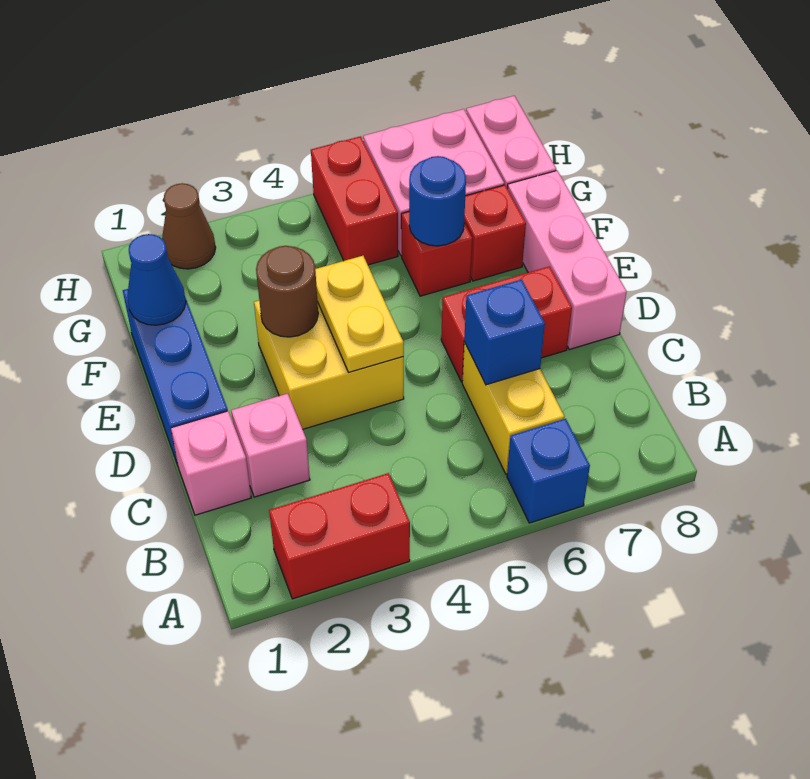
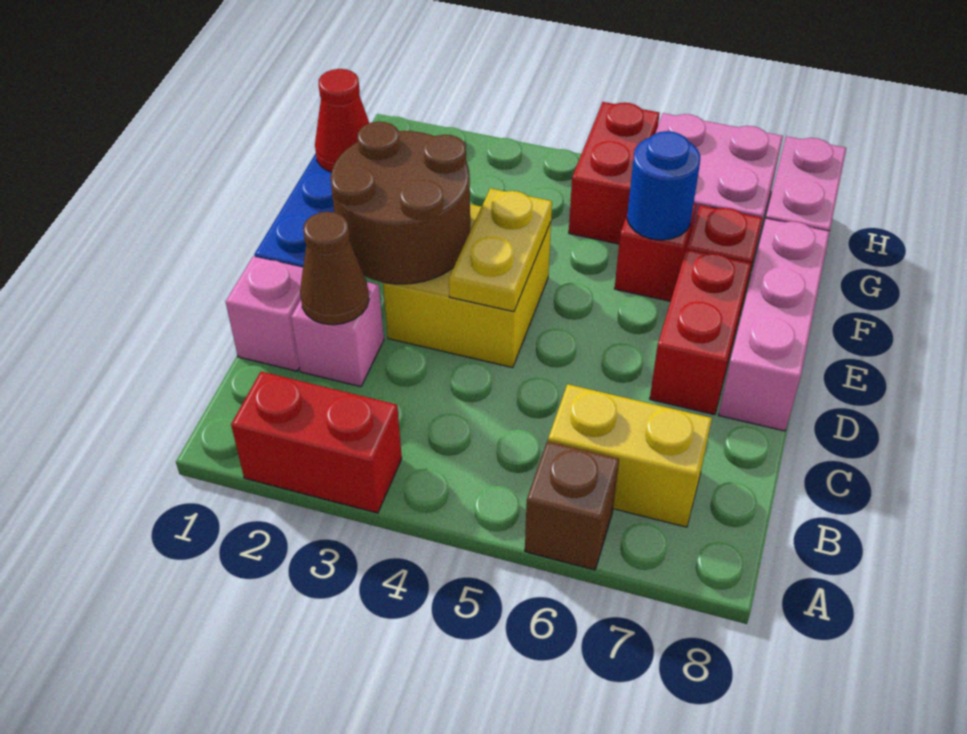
blue 1x1 brick [507,419,590,523] -> brown 1x1 brick [525,441,619,570]
yellow 1x2 brick [462,342,564,474] -> yellow 1x2 brick turned to [548,384,712,527]
blue 1x1 brick [464,280,545,385] -> none
red 1x2 brick [441,266,572,382] -> red 1x2 brick turned to [650,249,751,415]
brown 1x1 round brick [256,246,318,337] -> brown 2x2 round brick [331,122,470,284]
blue 1x1 cone [127,234,186,325] -> red 1x1 cone [315,69,369,172]
brown 1x1 cone [162,183,216,269] -> brown 1x1 cone moved to [300,212,369,325]

